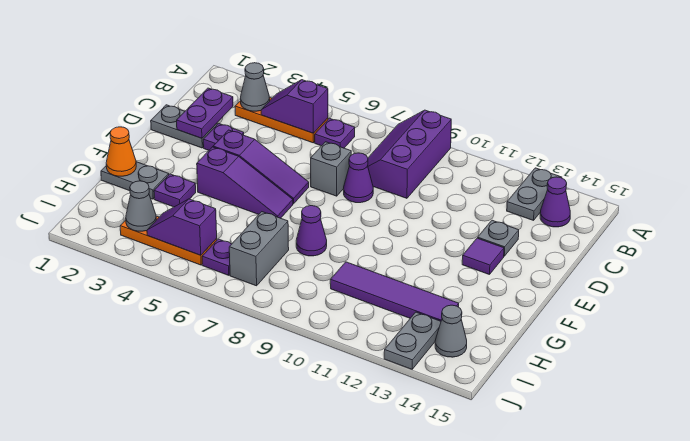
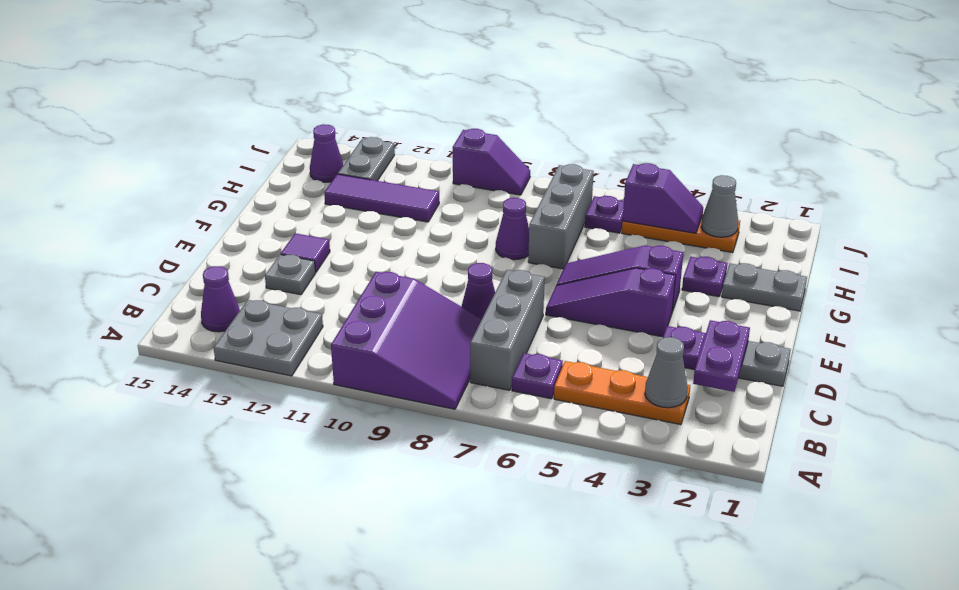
purple 2x3 slope [368,110,451,198] -> purple 3x3 slope [331,272,482,409]
grey 1x2 plate [507,168,562,220] -> grey 2x2 plate [214,300,323,376]
purple 1x2 slope [261,80,328,133] -> purple 1x2 slope moved to [453,129,530,195]
grey 1x1 brick [311,142,351,196] -> grey 1x3 brick [470,270,545,390]
orange 1x1 cone [106,127,136,176] -> none
grey 1x2 brick [229,212,289,286] -> grey 1x3 brick [528,164,594,269]
purple 1x4 tile [330,262,459,321] -> purple 1x3 tile [324,174,439,222]
grey 1x1 cone [435,305,467,357] -> purple 1x1 cone [310,124,343,182]

